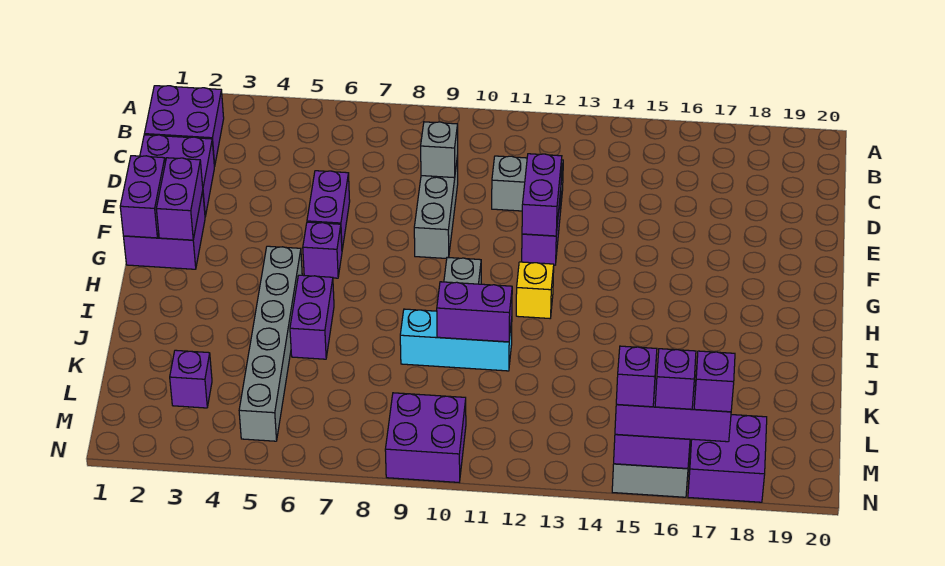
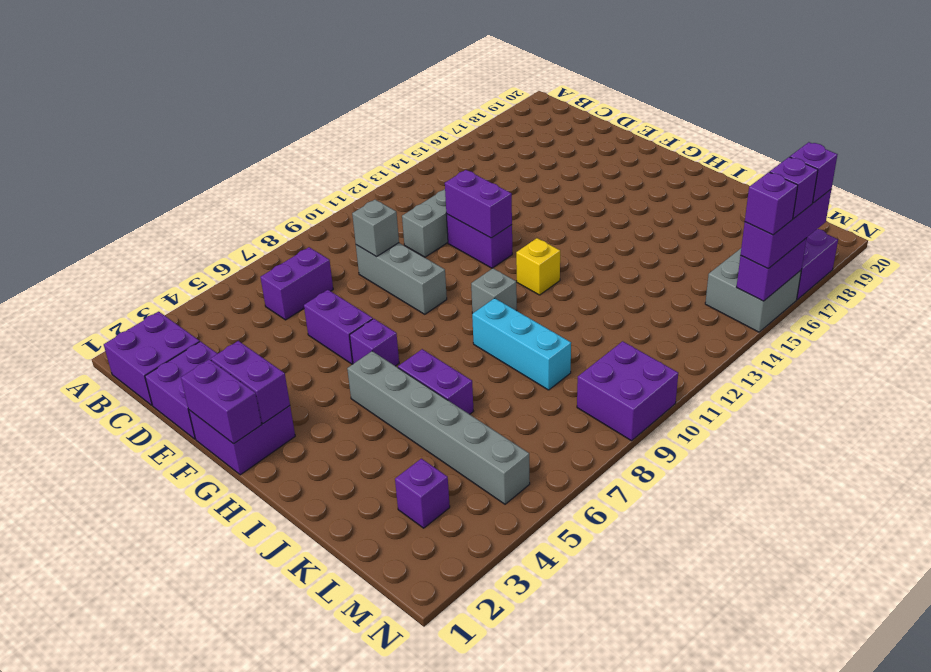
cyan 1x3 brick [400,309,512,371] -> cyan 1x3 brick turned to [472,298,571,390]
purple 1x2 brick [437,282,512,342] -> purple 1x2 brick moved to [261,247,333,320]

